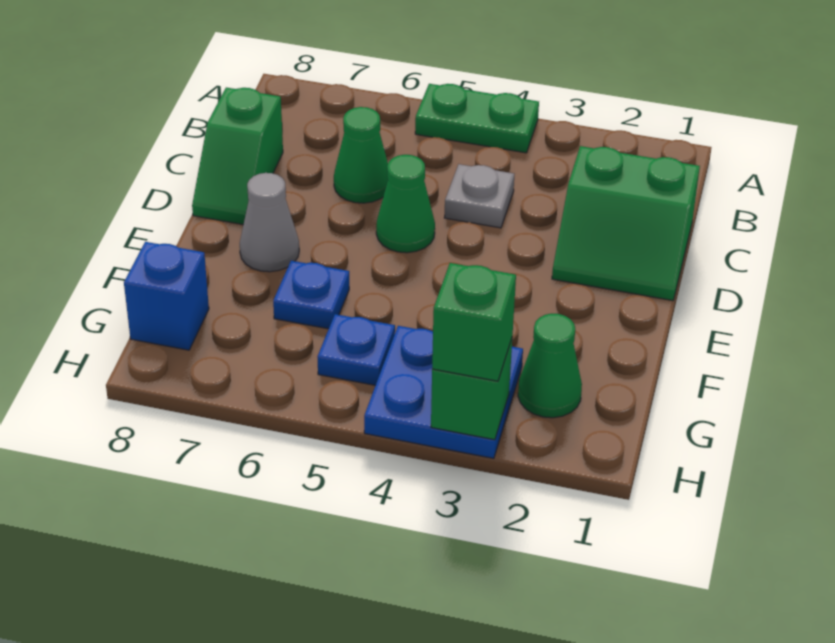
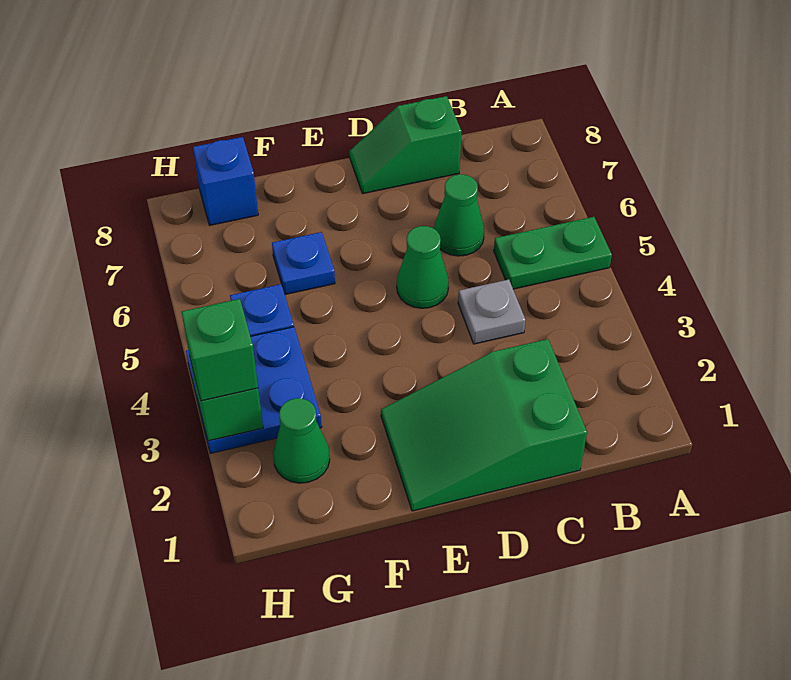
green 1x2 plate [415,84,539,153] -> green 1x2 plate turned to [494,217,612,289]
green 2x2 slope [552,146,700,301] -> green 2x3 slope [381,339,587,511]
grey 1x1 cone [240,173,299,272] -> none

